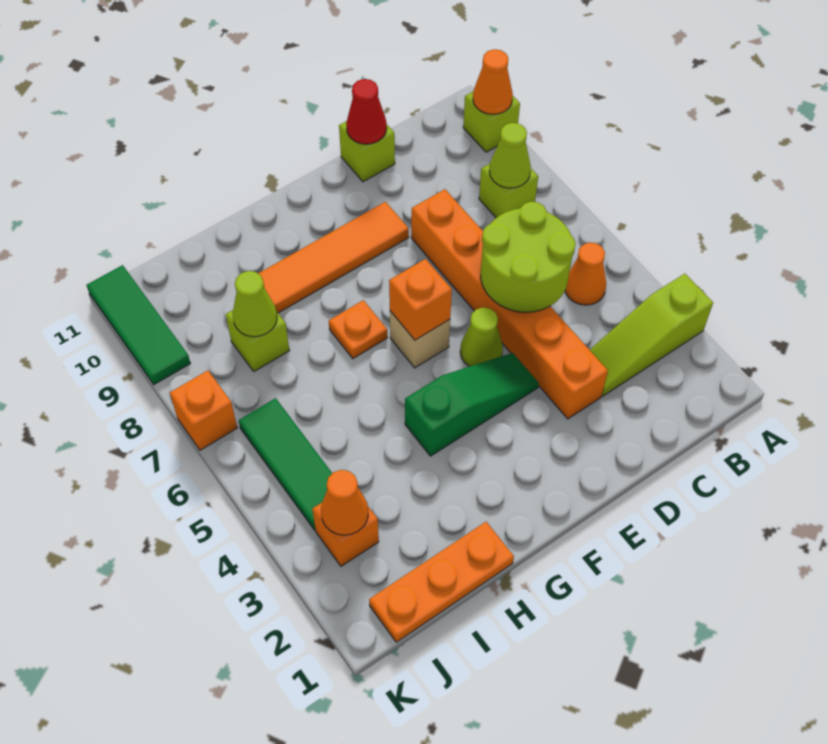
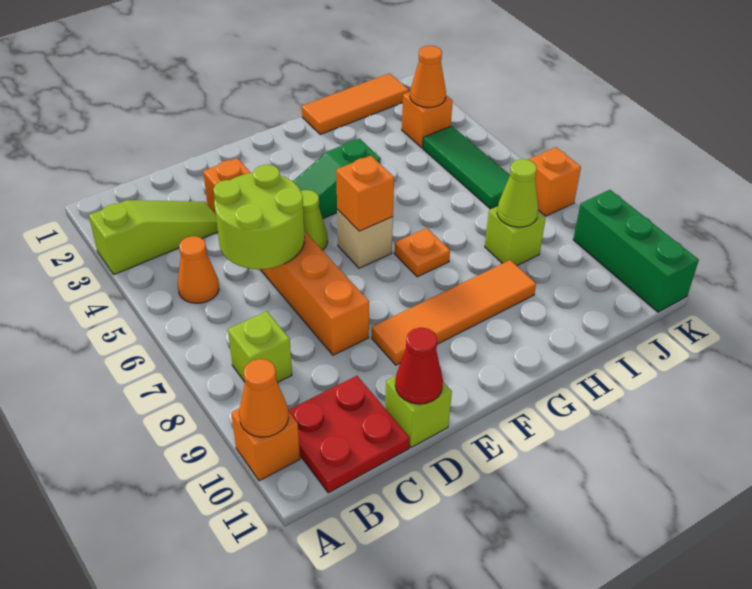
lime 1x1 brick [463,92,520,152] -> orange 1x1 brick [231,408,300,481]
lime 1x1 cone [489,123,531,188] -> none
none -> red 2x2 plate [288,376,410,493]
orange 1x3 plate [369,522,514,642] -> orange 1x3 tile [302,73,409,134]
green 1x3 tile [87,265,190,385] -> green 1x3 brick [573,190,699,312]

